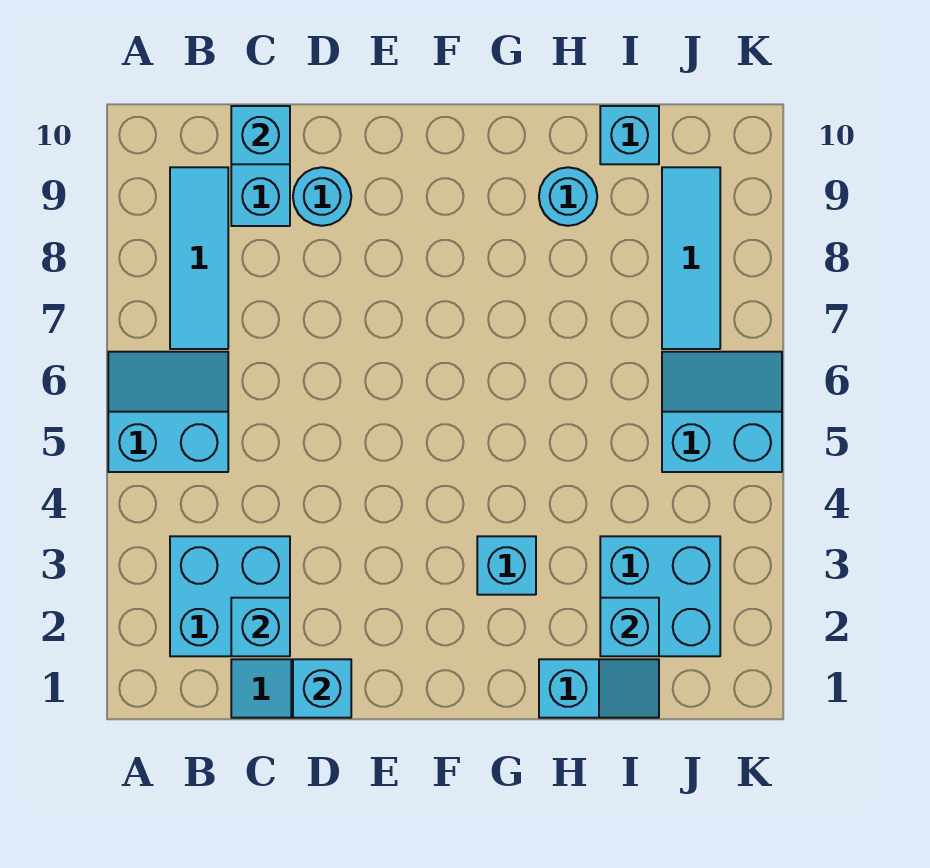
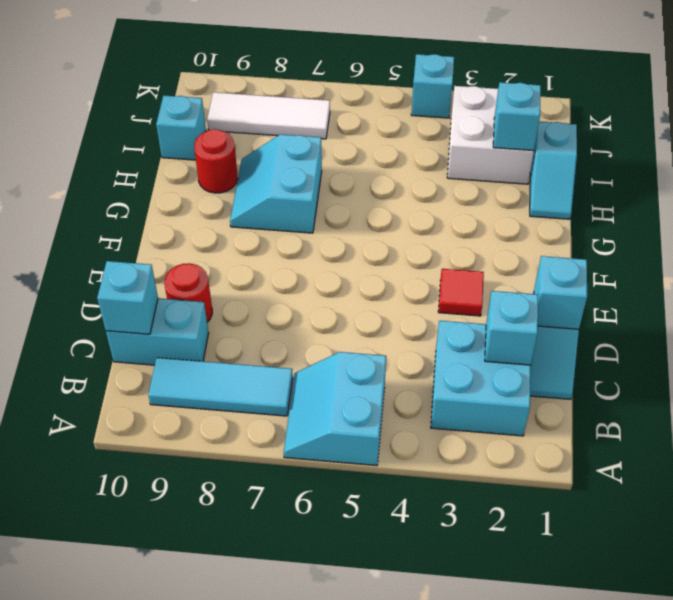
cyan 1x1 round brick [293,167,351,226] -> red 1x1 round brick [164,263,212,322]
none -> red 1x1 tile [438,269,484,316]
cyan 1x1 brick [477,536,536,595] -> cyan 1x1 brick moved to [411,54,454,118]
cyan 1x2 slope [539,659,659,718] -> cyan 1x2 slope turned to [530,122,577,219]
cyan 1x1 round brick [539,167,597,226] -> red 1x1 round brick [194,129,238,193]
cyan 2x2 brick [600,536,720,656] -> white 2x2 brick [447,86,534,184]
cyan 2x2 slope [662,352,782,472] -> cyan 2x2 slope moved to [230,134,322,233]
cyan 1x3 tile [662,167,720,349] -> white 1x3 tile [207,92,330,139]

